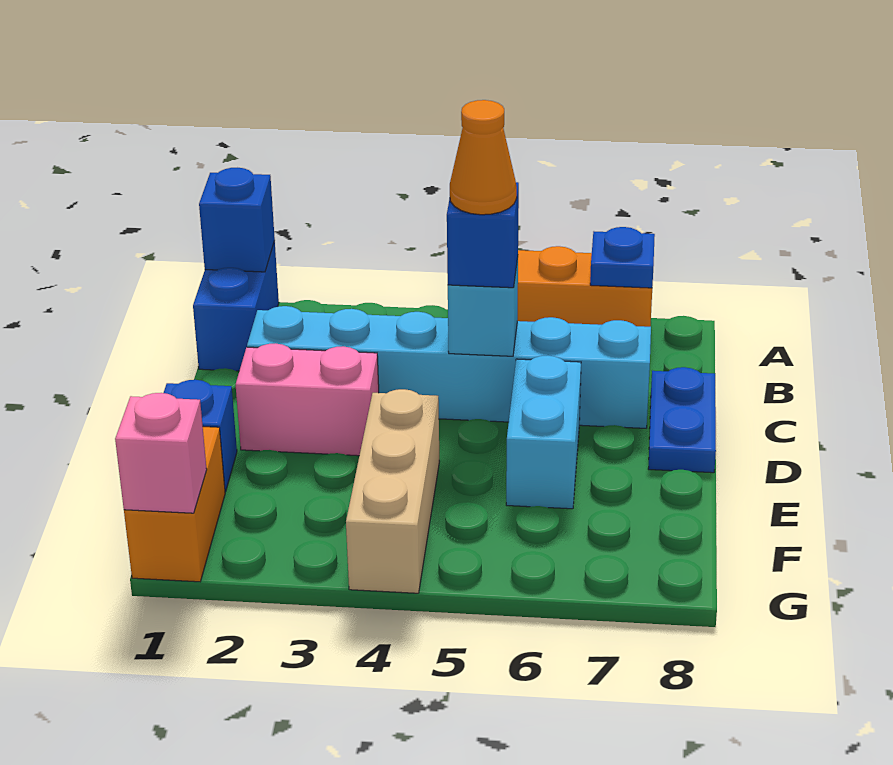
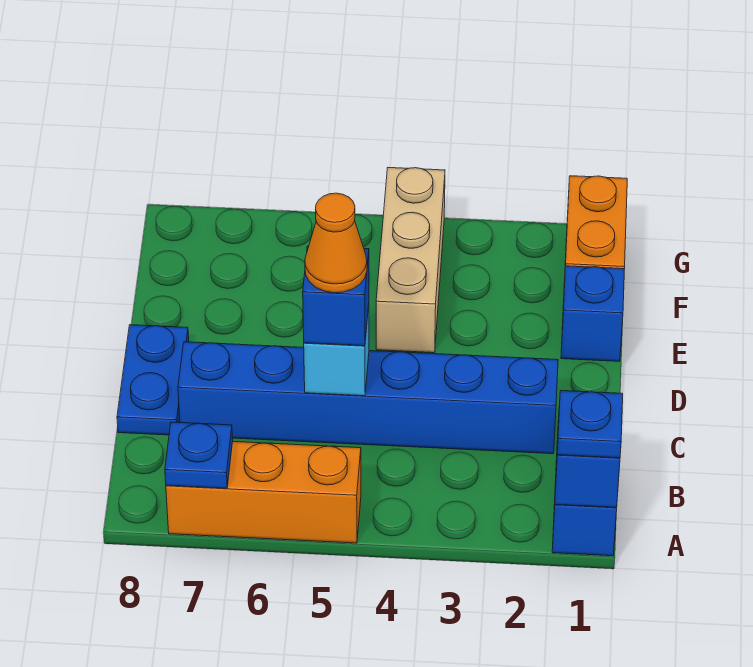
none -> blue 1x1 plate [557,391,623,458]
cyan 1x6 brick [247,306,651,428] -> blue 1x6 brick [178,342,558,454]
pink 1x2 brick [236,343,379,456] -> none
cyan 1x2 brick [506,356,581,509] -> none
pink 1x1 brick [115,393,207,513] -> none

